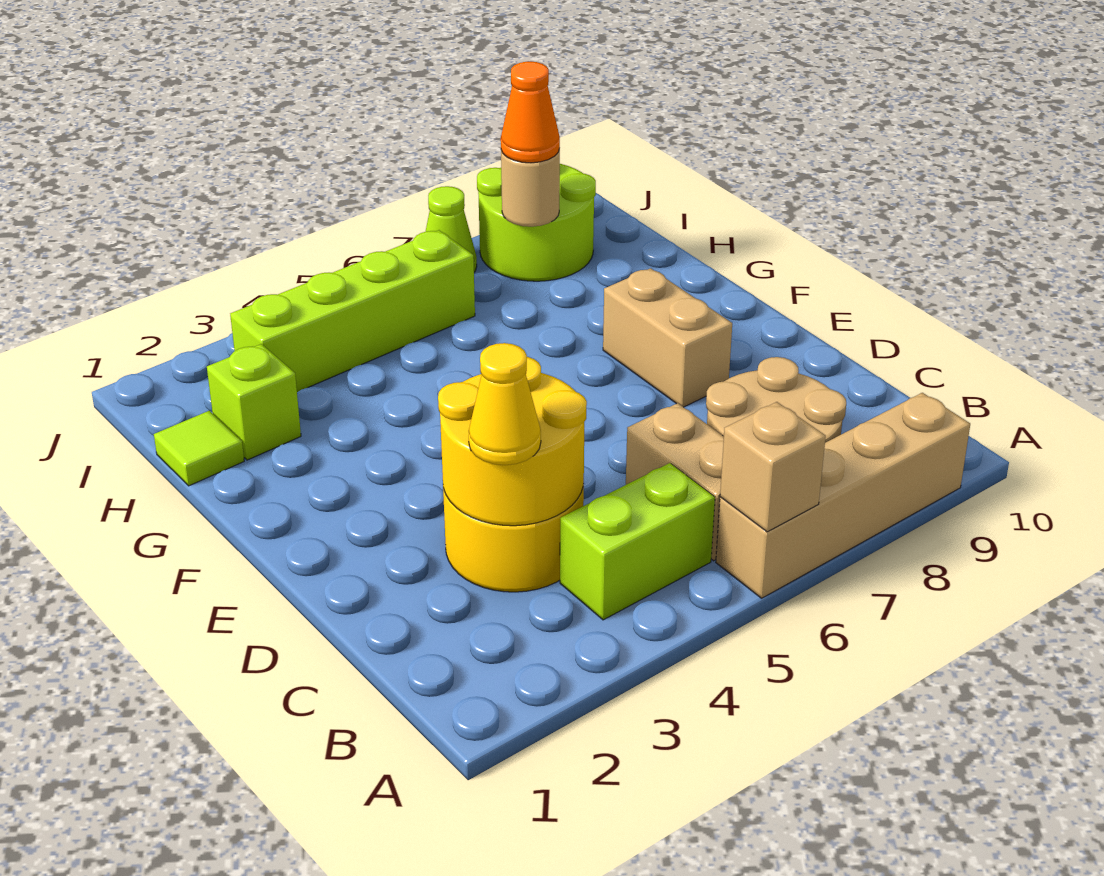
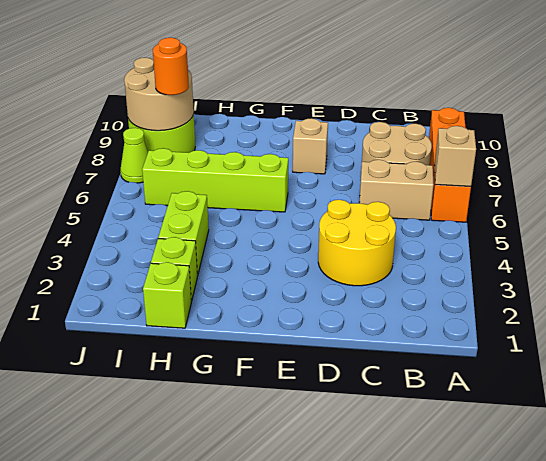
tan 1x4 brick [716,393,970,598] -> orange 1x4 brick [429,108,471,222]
lime 1x2 brick [560,463,715,620] -> lime 1x2 brick moved to [158,191,209,276]
yellow 2x2 round brick [438,357,587,526] -> none
yellow 1x1 cone [469,343,541,465] -> none
tan 1x2 brick [603,268,732,407] -> tan 1x1 brick [293,118,328,174]
lime 1x1 tile [154,411,244,486] -> lime 1x1 brick [143,262,191,328]
lime 1x4 brick [230,230,475,392] -> lime 1x4 brick turned to [142,148,288,212]
tan 1x1 round brick [501,149,560,227] -> tan 2x2 round brick [124,58,194,131]
orange 1x1 cone [501,62,560,163] -> orange 1x1 round brick [153,38,189,95]

